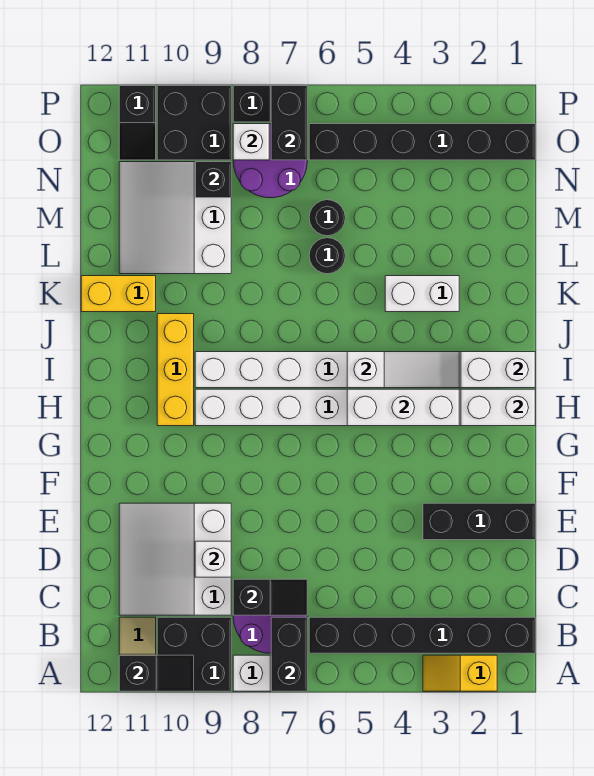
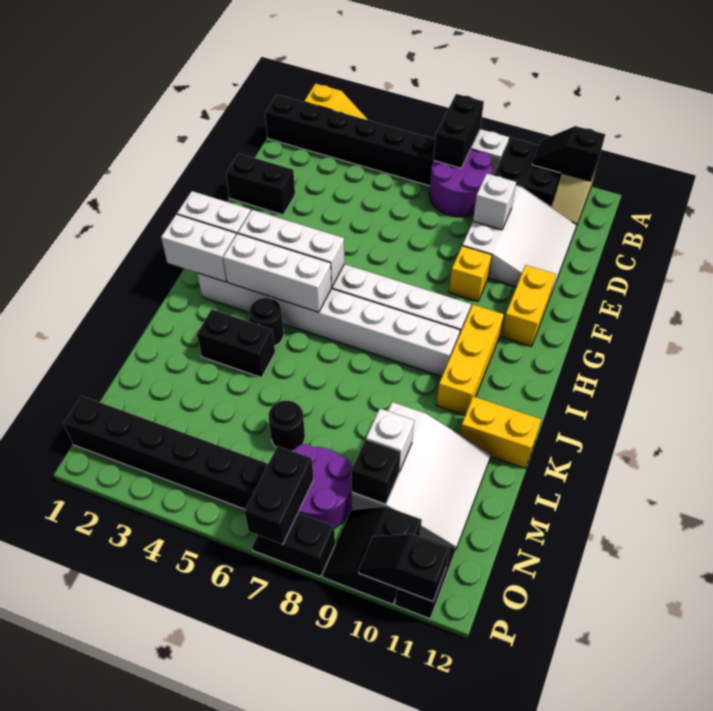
black 1x2 slope [233,579,307,615] -> black 1x2 slope moved to [359,534,449,602]
black 1x3 brick [423,503,535,540] -> black 1x2 brick [226,153,295,215]
none -> yellow 1x1 brick [449,246,492,302]
none -> yellow 1x2 brick [501,265,556,346]
white 1x3 slope [347,352,459,388] -> white 1x3 brick [223,234,332,312]
white 1x2 brick [385,276,459,312] -> black 1x2 brick [197,309,275,378]
black 1x1 round brick [309,238,345,274] -> black 1x1 round brick moved to [249,298,284,346]
white 1x1 brick [233,124,269,160] -> white 1x1 brick moved to [366,408,414,472]
black 2x2 brick [157,86,231,160] -> black 2x2 slope [322,506,422,604]

